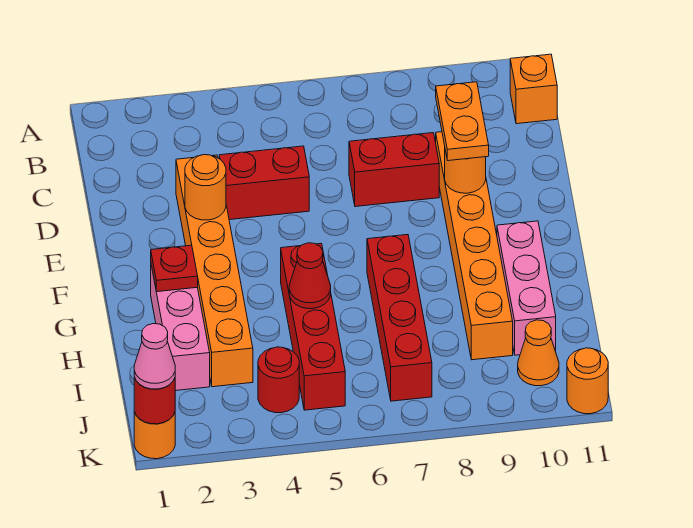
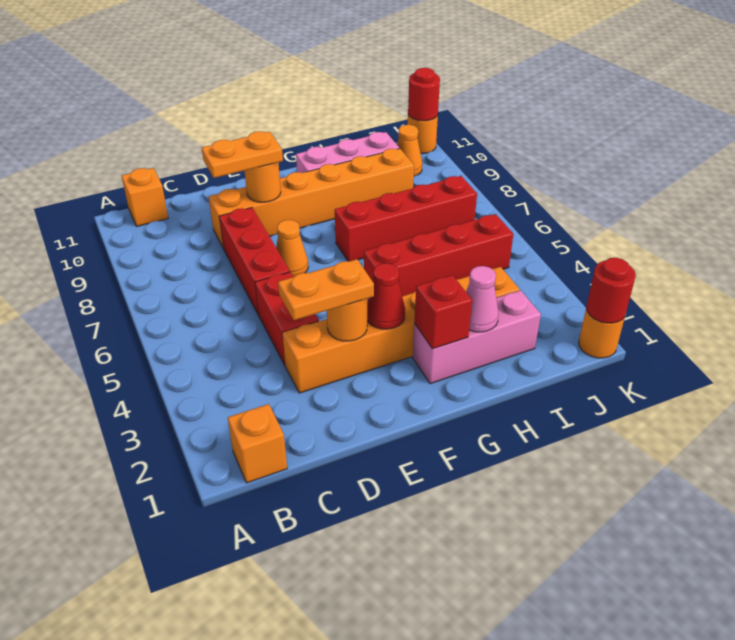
none -> orange 1x1 brick [228,404,287,483]
none -> orange 1x2 plate [278,259,374,320]
red 1x2 brick [349,133,439,207] -> red 1x3 brick [219,208,290,315]
none -> orange 1x1 cone [276,220,308,277]
red 1x1 plate [151,245,198,292] -> red 1x1 brick [414,275,472,349]
red 1x1 cone [289,243,331,309] -> red 1x1 cone moved to [367,263,405,329]
red 1x1 round brick [258,347,299,413] -> red 1x1 round brick moved to [408,68,440,121]
pink 1x1 cone [134,324,175,389] -> pink 1x1 cone moved to [466,266,499,332]

